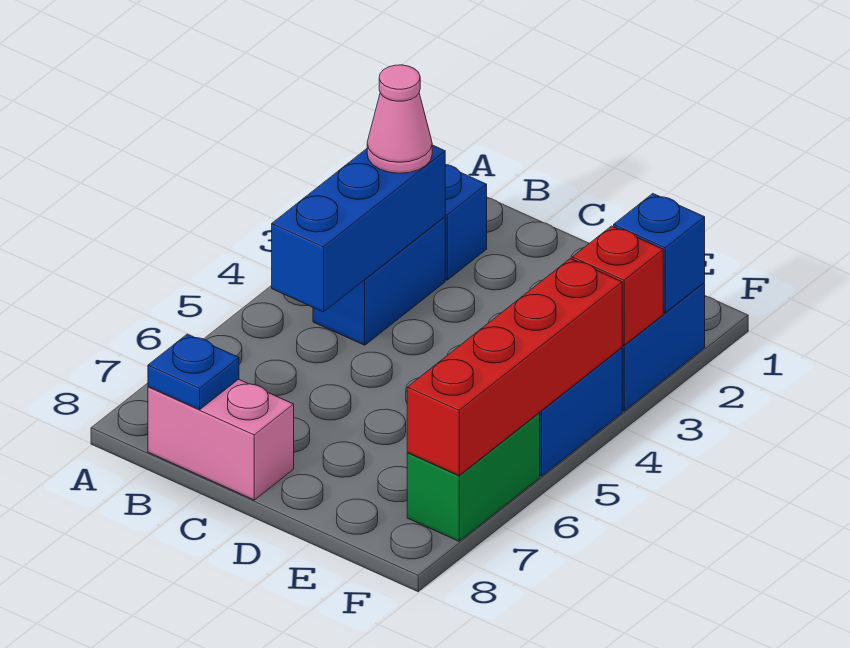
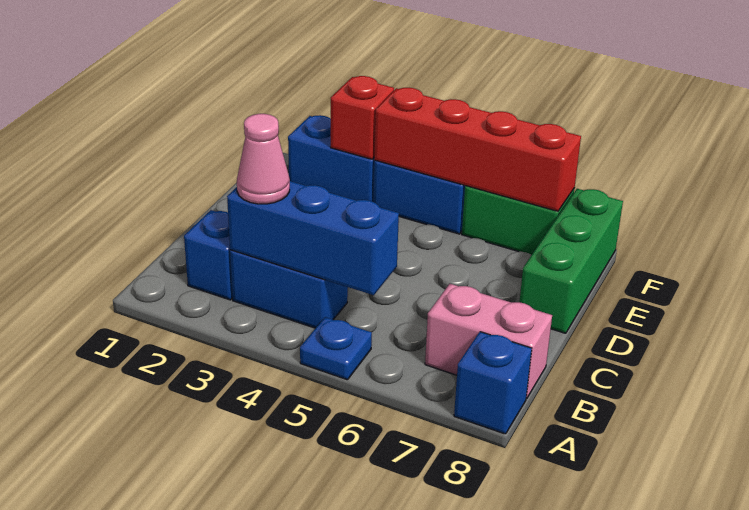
pink 1x2 brick [148,379,294,500] -> pink 1x2 brick turned to [425,284,552,398]
blue 1x1 plate [148,334,239,410] -> blue 1x1 plate moved to [300,317,372,380]
none -> green 1x3 brick [520,189,623,333]
blue 1x1 brick [614,194,705,313] -> blue 1x1 brick moved to [454,332,532,434]

